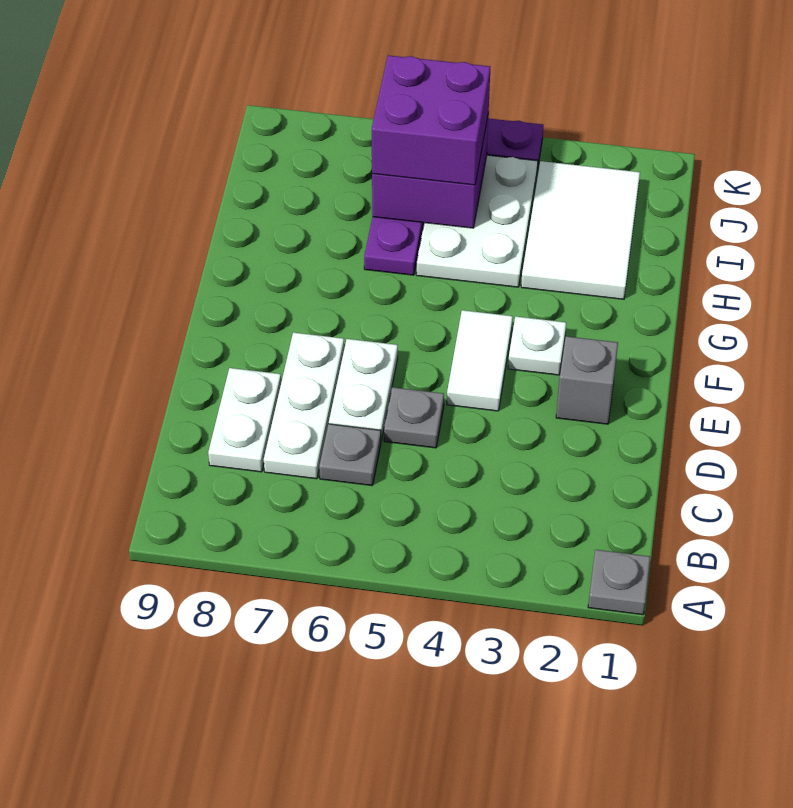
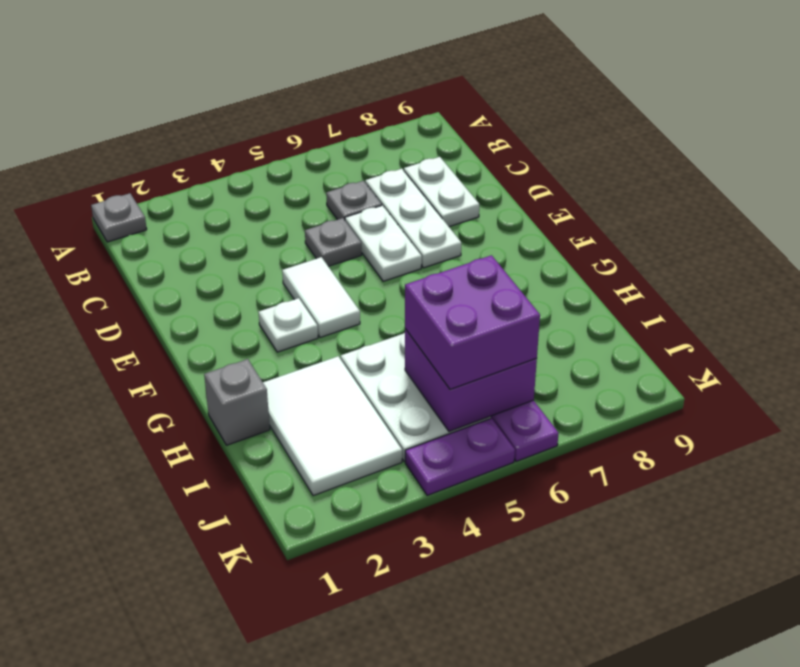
grey 1x1 brick [556,336,618,424] -> grey 1x1 brick moved to [204,359,270,445]

